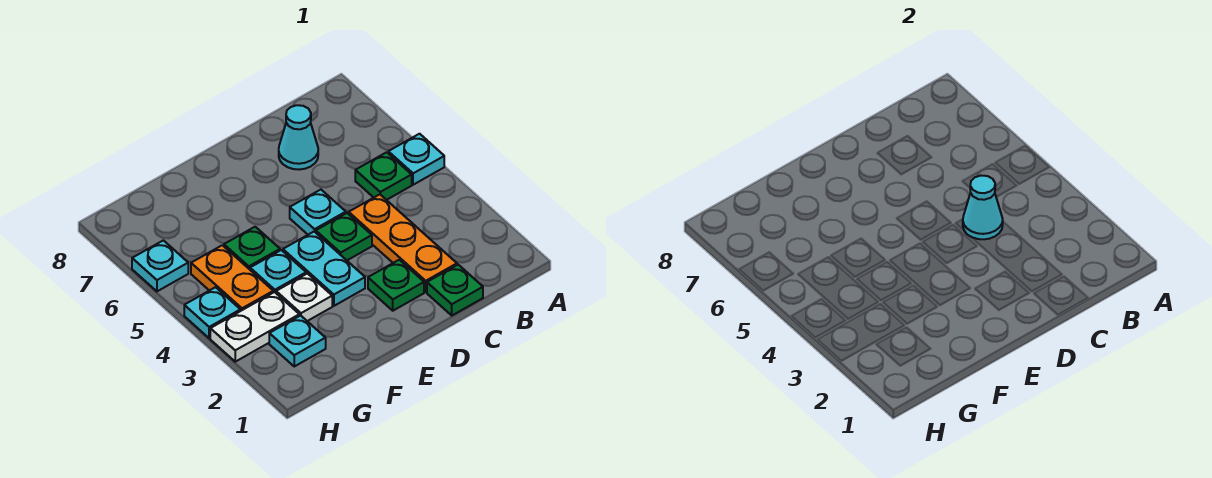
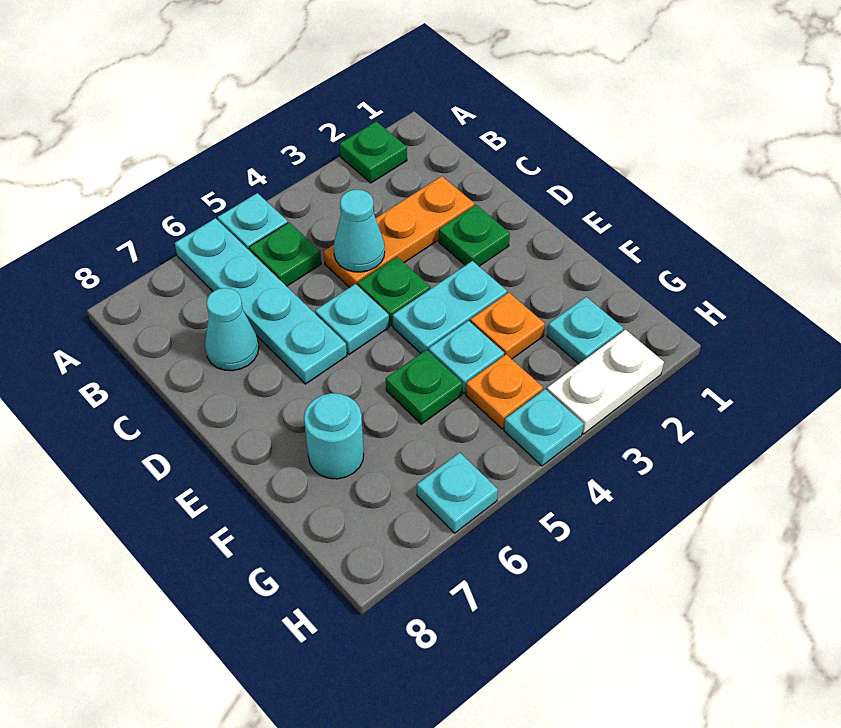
none -> cyan 1x4 plate [175,218,347,384]
green 1x1 plate [427,265,483,315] -> green 1x1 plate moved to [340,121,407,183]
white 1x1 plate [276,273,332,321] -> orange 1x1 plate [470,293,545,359]
none -> cyan 1x1 round brick [304,393,364,479]
white 1x2 plate [210,292,299,362] -> white 1x2 plate turned to [547,330,664,434]
orange 1x2 plate [191,245,273,311] -> orange 1x1 plate [466,354,543,429]

